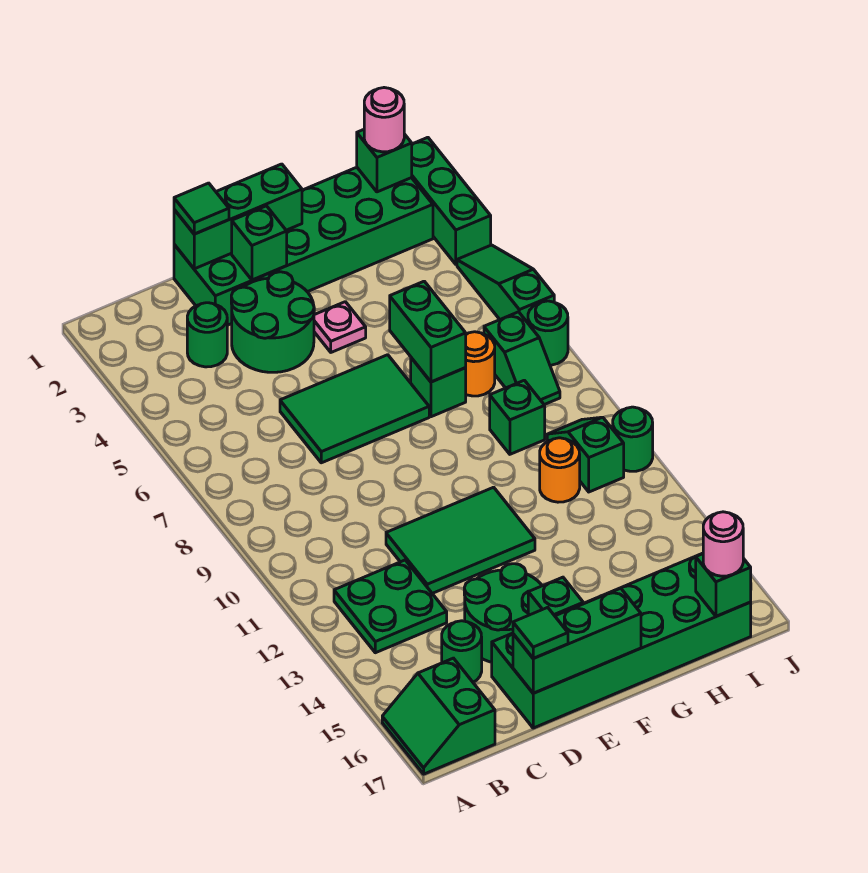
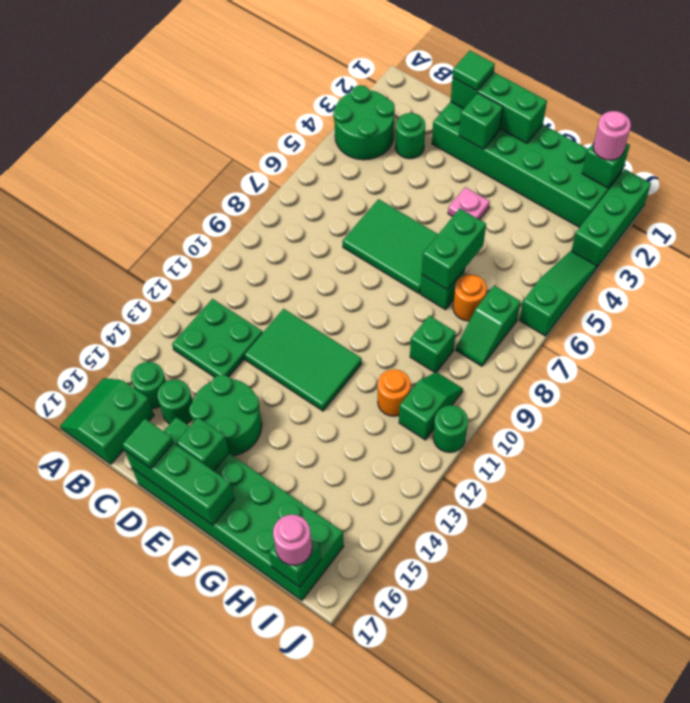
green 2x2 round brick [231,272,314,372] -> green 2x2 round brick moved to [333,85,395,160]
green 1x1 round brick [528,301,568,365] -> green 1x1 round brick moved to [131,362,166,409]

